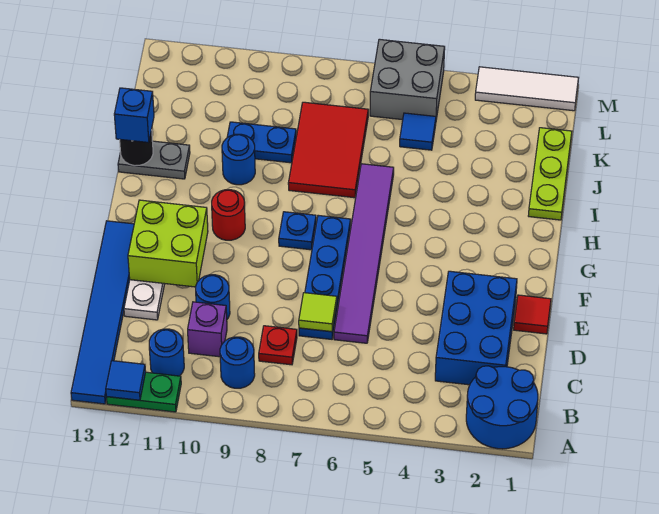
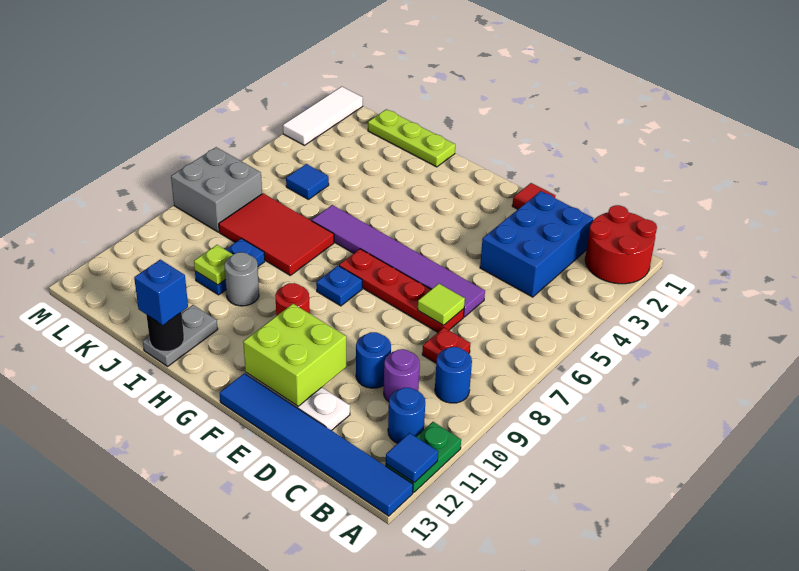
blue 2x2 round brick [466,366,538,449] -> red 2x2 round brick [585,205,657,284]
blue 2x3 brick [435,271,517,385] -> blue 2x3 brick turned to [480,191,593,297]
purple 1x1 brick [188,302,227,357] -> purple 1x1 round brick [384,349,420,402]
blue 1x4 plate [299,215,351,339] -> red 1x4 plate [339,249,464,332]
blue 1x1 round brick [222,134,255,185] -> grey 1x1 round brick [225,252,259,306]
none -> lime 1x1 plate [194,245,233,285]
grey 2x2 brick [370,39,445,120] -> grey 2x2 brick moved to [171,147,262,232]

